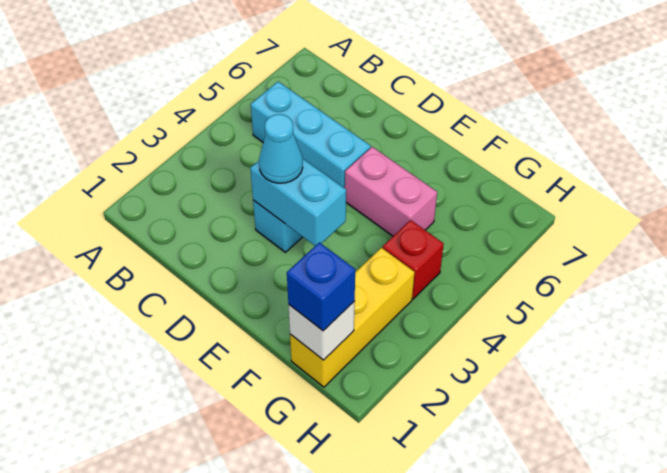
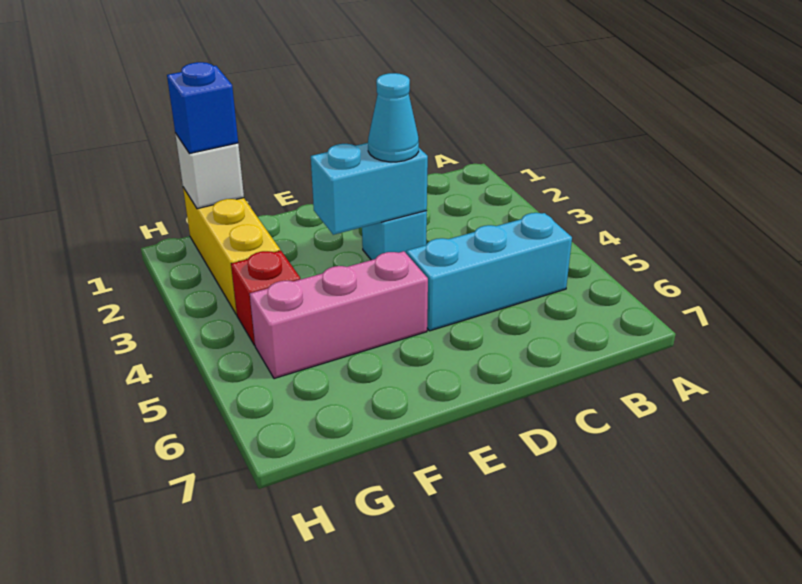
pink 1x2 brick [345,147,437,236] -> pink 1x3 brick [250,251,428,379]

